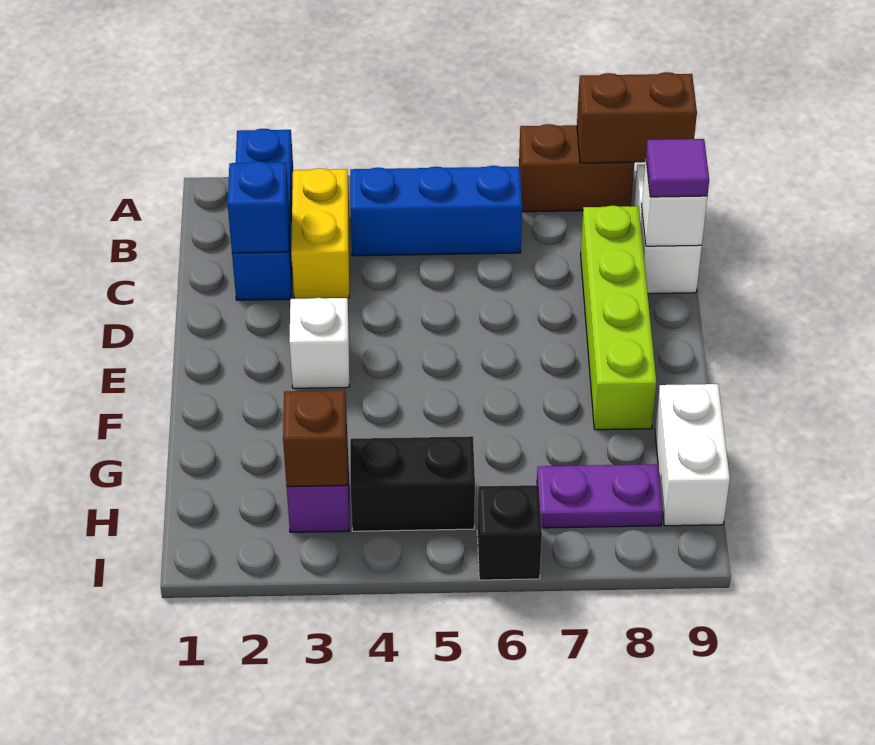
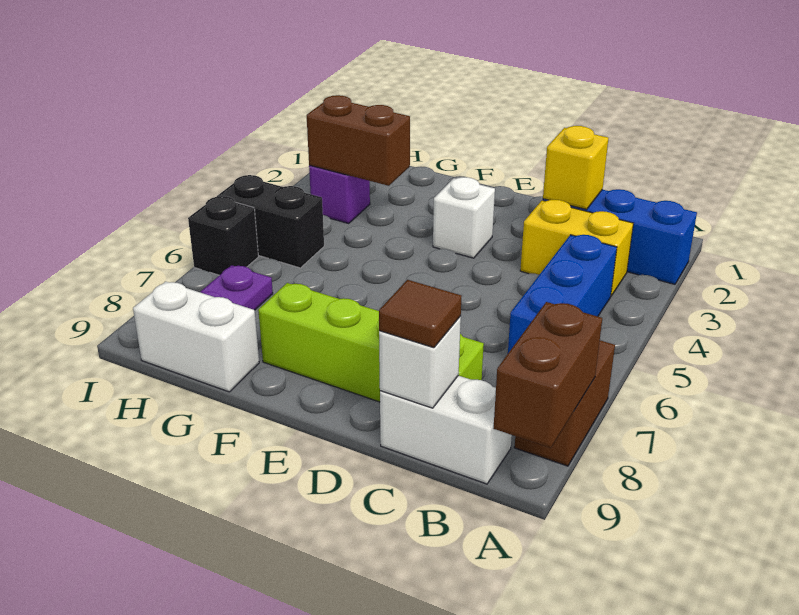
blue 1x1 brick [228,161,289,253] -> yellow 1x1 brick [543,126,609,209]
purple 1x1 tile [646,139,709,197] -> brown 1x1 tile [379,280,462,348]
brown 1x1 brick [283,390,347,487] -> brown 1x2 brick [307,95,410,186]
black 1x2 brick [350,436,475,531] -> black 1x2 brick turned to [217,175,324,268]

